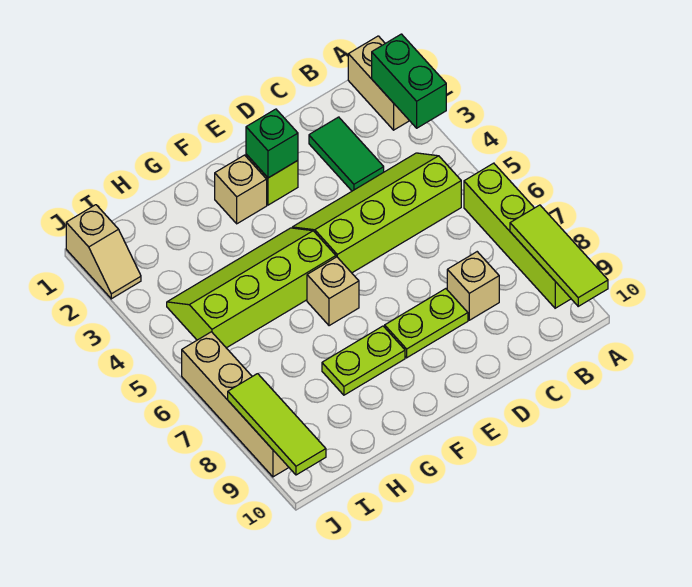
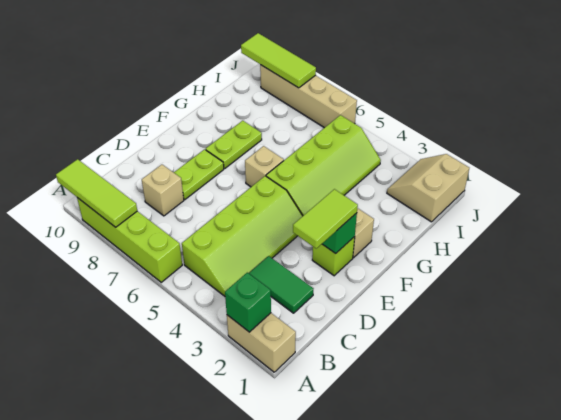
green 1x2 brick [372,34,446,128] -> green 1x1 brick [225,273,271,332]
none -> lime 1x2 tile [293,189,358,248]
tan 1x2 slope [66,205,141,299] -> tan 2x2 slope [387,154,469,222]

